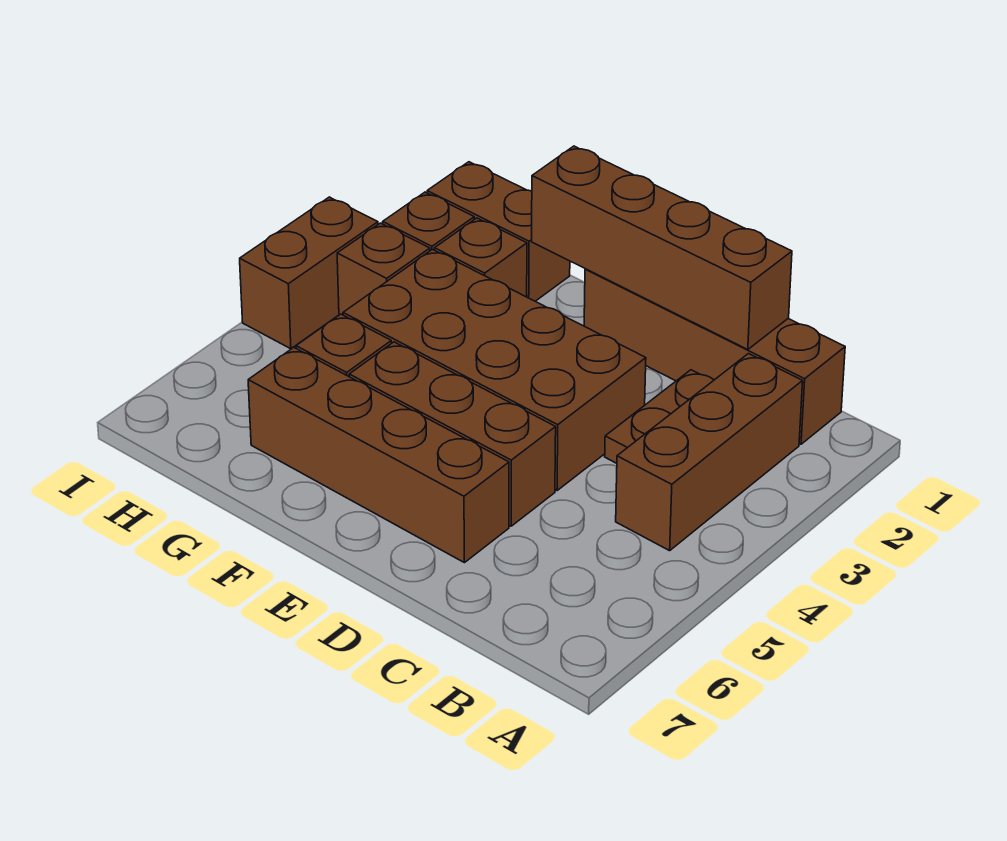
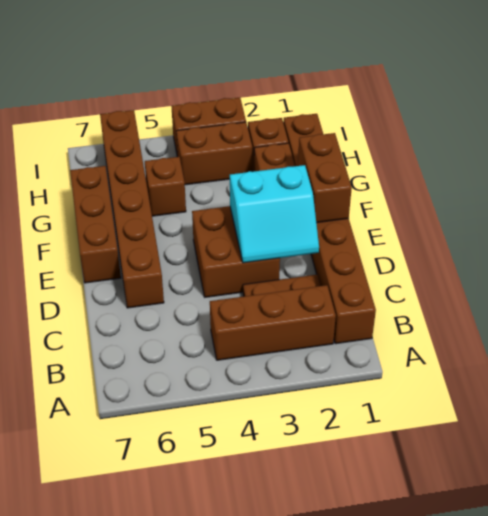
brown 1x4 brick [532,146,792,350] -> brown 1x2 brick [298,133,352,223]
none -> cyan 2x2 slope [230,165,319,263]
brown 2x4 brick [343,249,646,491] -> brown 2x2 brick [192,206,280,297]
brown 1x3 brick [349,342,556,526] -> brown 1x3 brick moved to [70,166,121,283]
brown 1x4 brick [248,348,509,563] -> brown 1x6 brick [100,110,164,308]
brown 1x1 brick [337,223,430,315] -> brown 1x2 brick [176,122,252,185]

